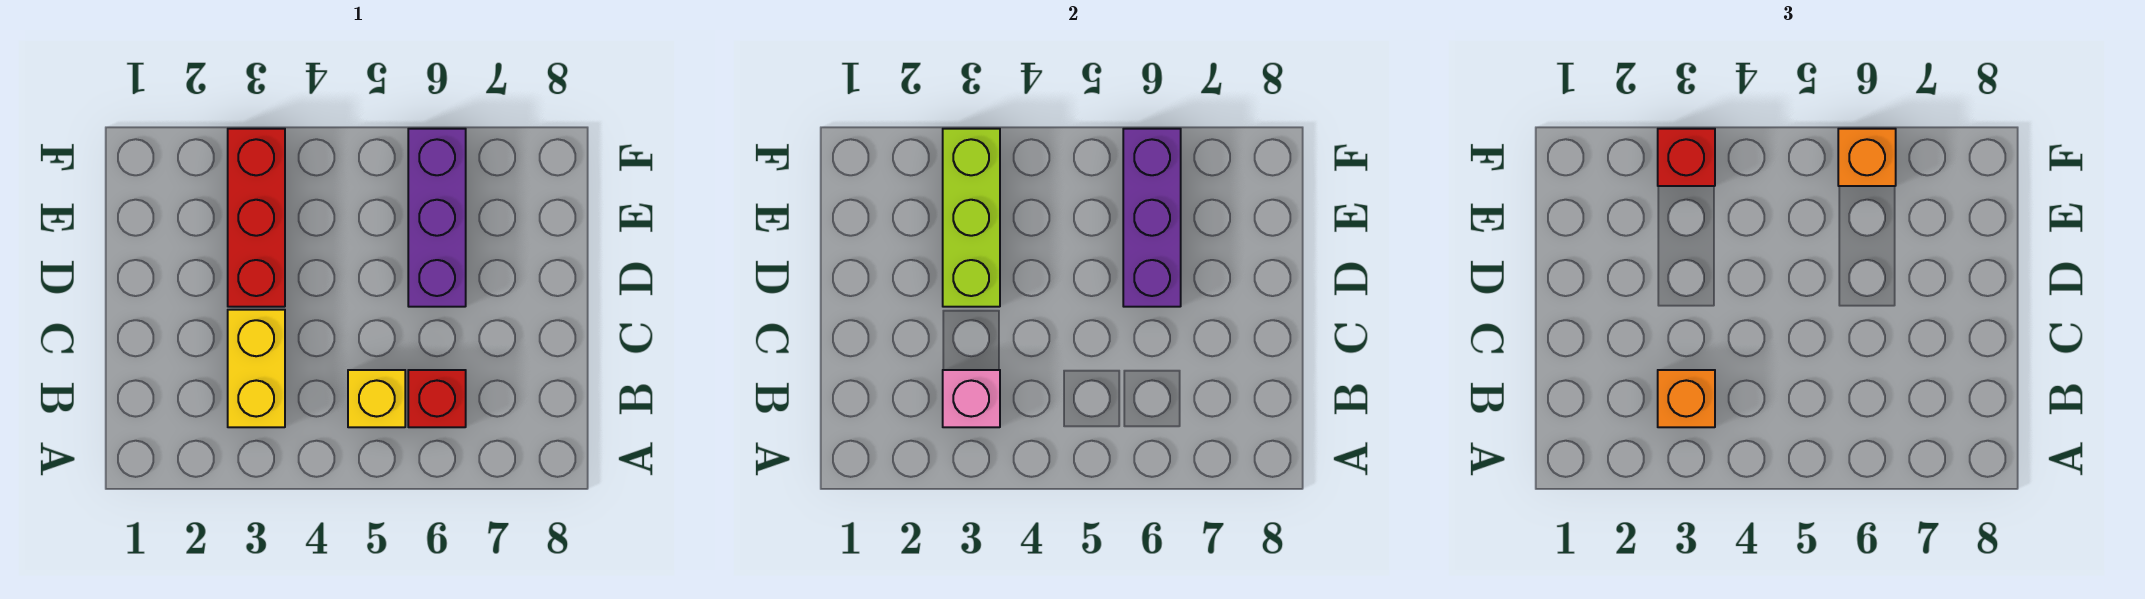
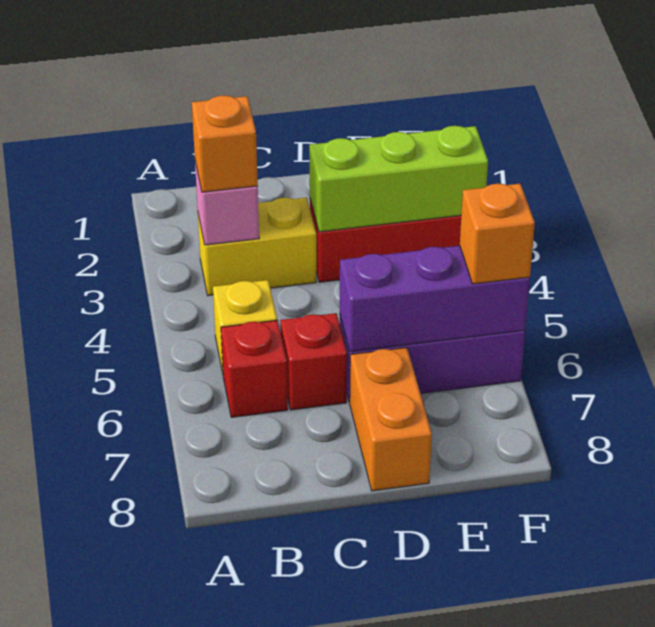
none -> orange 1x2 brick [350,348,432,491]
red 1x1 brick [1658,129,1715,186] -> red 1x1 brick moved to [280,313,347,410]

